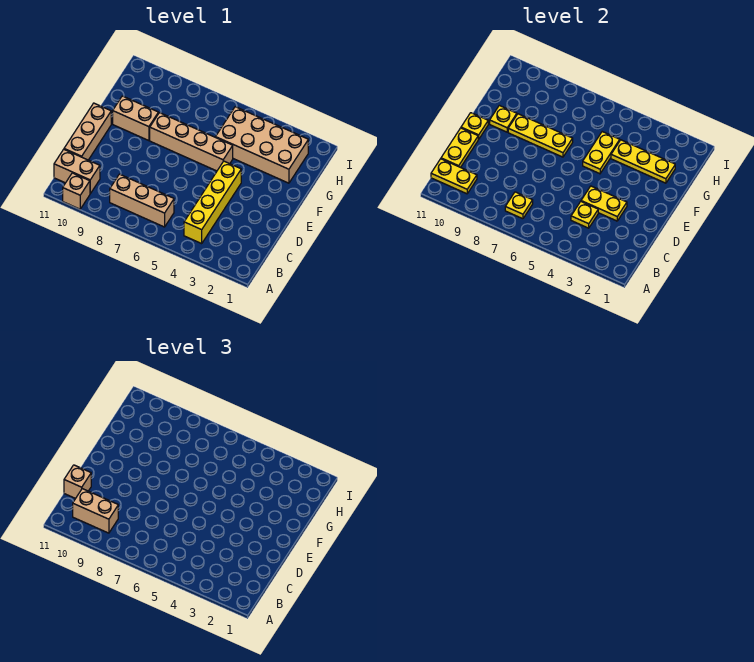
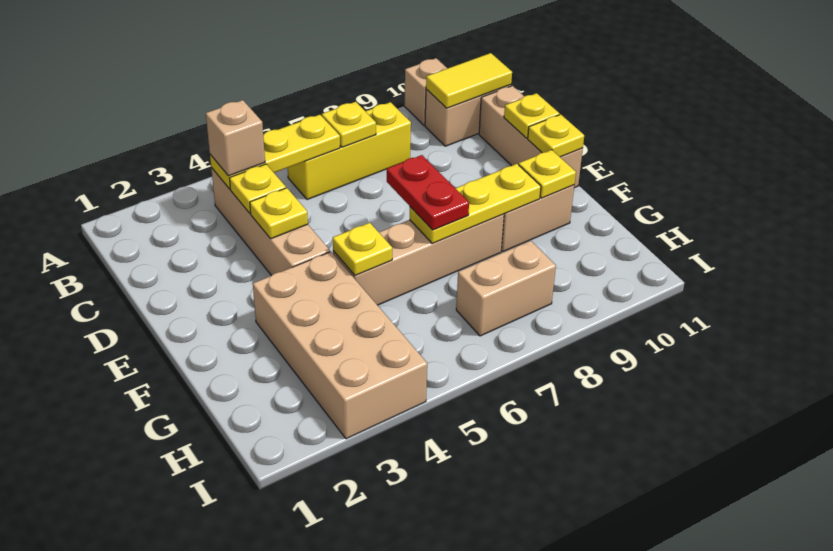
yellow 1x4 brick [184,161,241,244] -> tan 1x4 brick [211,168,330,276]
tan 1x3 brick [110,174,174,227] -> yellow 1x3 brick [288,102,411,200]
tan 1x2 brick [73,489,118,533] -> tan 1x2 brick moved to [456,241,556,336]
yellow 1x2 plate [431,159,477,194] -> yellow 1x2 tile [426,53,512,108]
yellow 1x2 plate [441,128,478,167] -> yellow 1x1 plate [504,93,560,138]
tan 1x1 brick [64,465,91,499] -> tan 1x1 brick moved to [206,100,265,176]
yellow 1x2 plate [581,186,627,221] -> yellow 1x1 plate [250,188,308,239]
none -> red 1x2 plate [387,155,469,230]
yellow 1x2 plate [583,132,620,174] -> yellow 1x1 plate [333,223,392,275]
tan 2x4 brick [216,107,308,183] -> tan 2x4 brick turned to [253,252,427,439]
yellow 1x3 plate [611,140,675,183] -> yellow 1x3 plate moved to [210,115,340,189]

